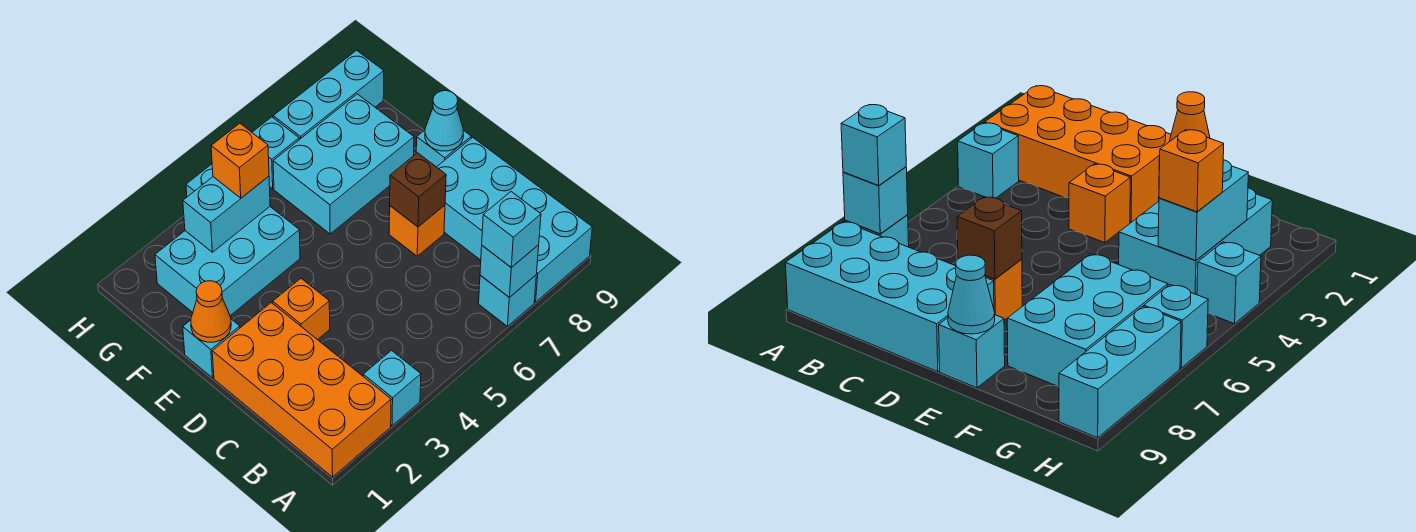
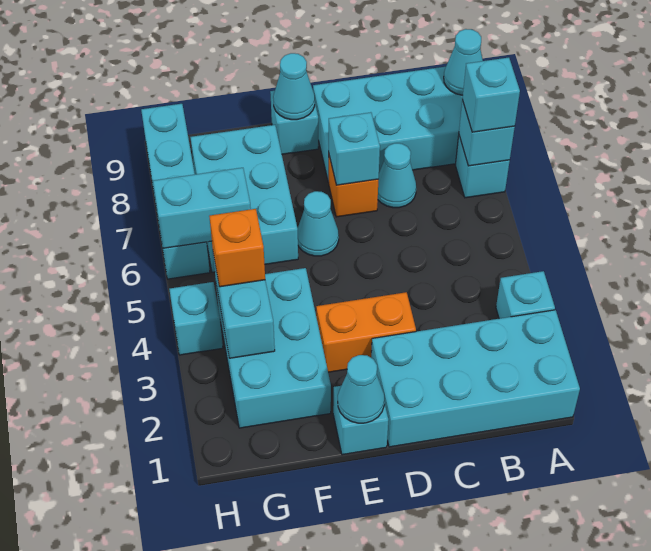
orange 2x4 brick [212,303,391,477] -> cyan 2x4 brick [371,310,580,447]
none -> cyan 1x1 cone [444,29,483,95]
none -> cyan 1x1 cone [378,143,416,208]
orange 1x1 brick [273,278,330,340] -> orange 1x2 brick [316,292,416,372]
brown 1x1 brick [390,153,446,227] -> cyan 1x1 brick [328,112,380,185]
orange 1x1 cone [191,281,231,342] -> cyan 1x1 cone [338,355,384,423]
none -> cyan 1x1 cone [298,191,339,256]
none -> cyan 1x2 brick [153,168,251,248]

